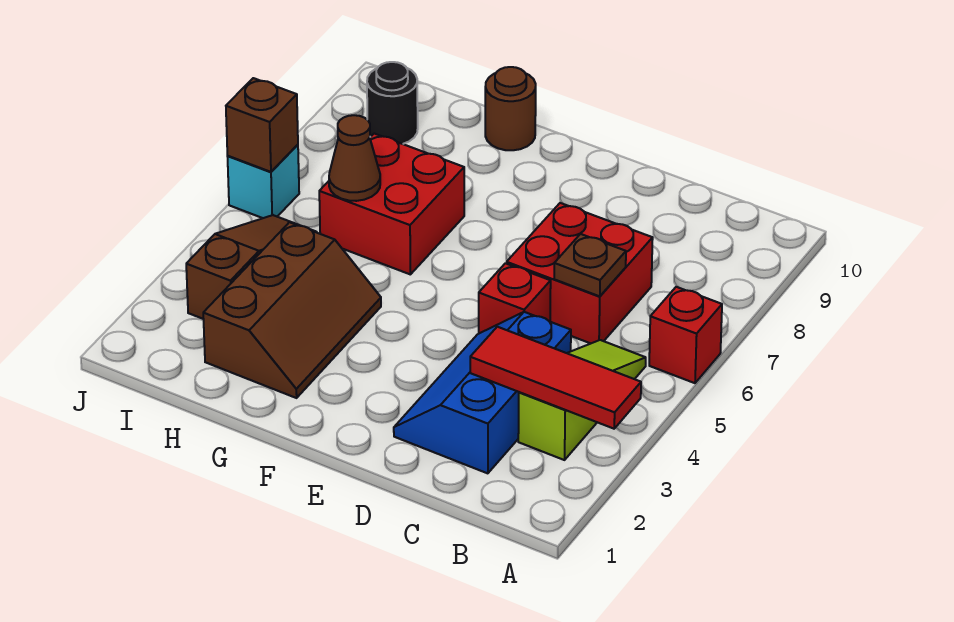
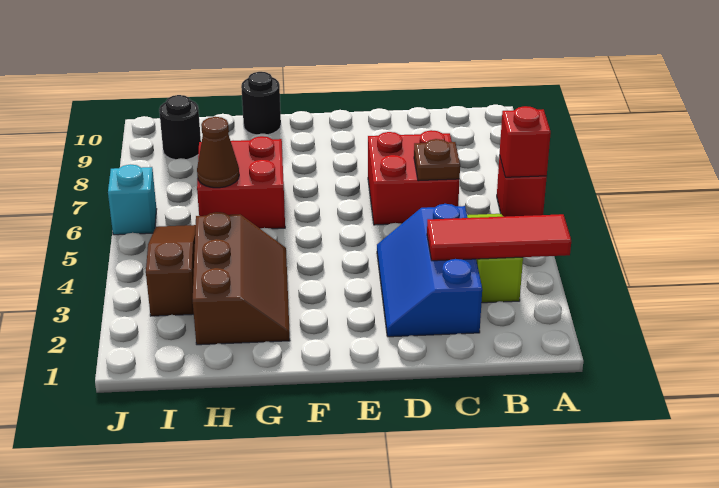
red 1x1 brick [479,263,551,333] -> red 1x1 brick moved to [500,106,551,177]
brown 1x1 round brick [485,67,536,150] -> black 1x1 round brick [241,72,281,135]
brown 1x1 brick [226,78,298,172] -> none

